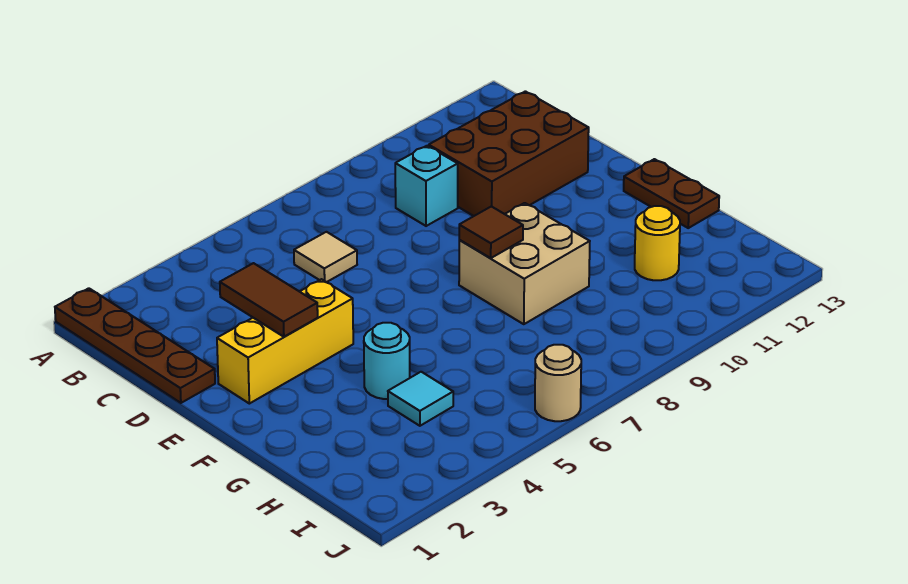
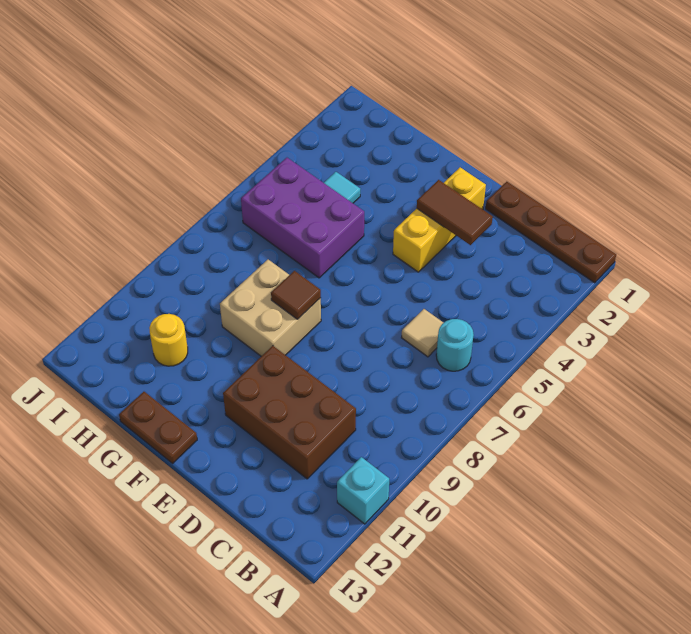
cyan 1x1 brick [395,146,458,226] -> cyan 1x1 brick moved to [337,457,389,524]
brown 2x3 brick [429,91,589,216] -> brown 2x3 brick turned to [223,346,356,479]
cyan 1x1 round brick [364,323,410,399] -> cyan 1x1 round brick moved to [436,319,474,371]
none -> purple 2x3 brick [241,158,364,278]
tan 1x1 round brick [535,345,581,421] -> none

